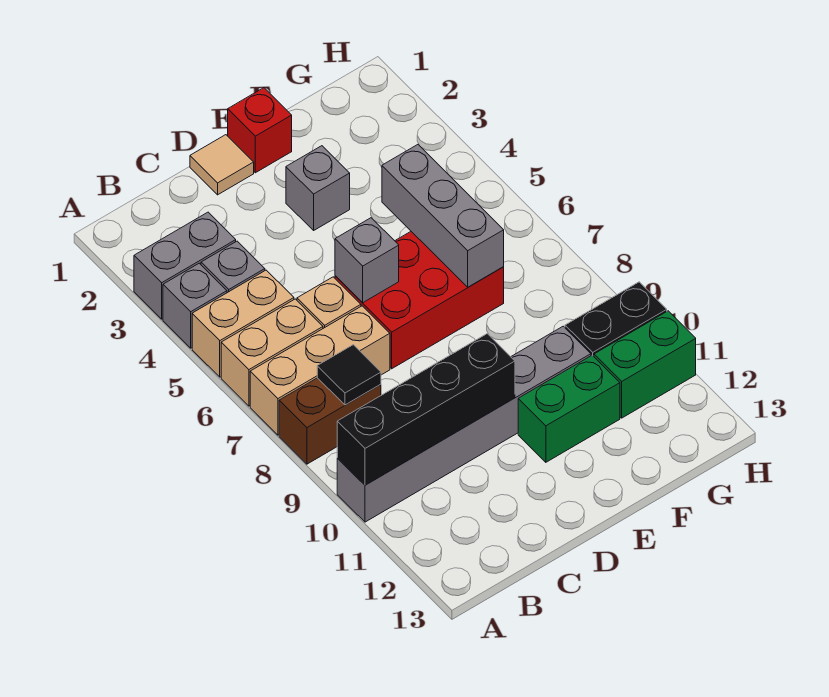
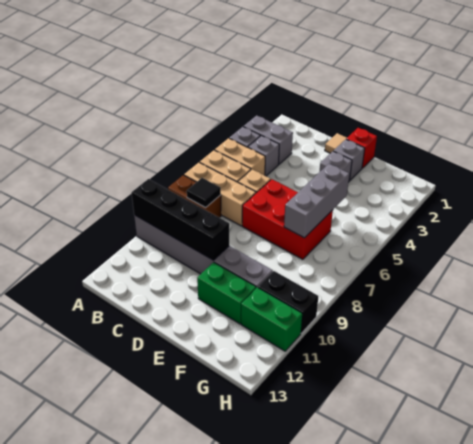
grey 1x1 brick [335,218,399,303] -> grey 1x1 brick moved to [334,139,365,180]

